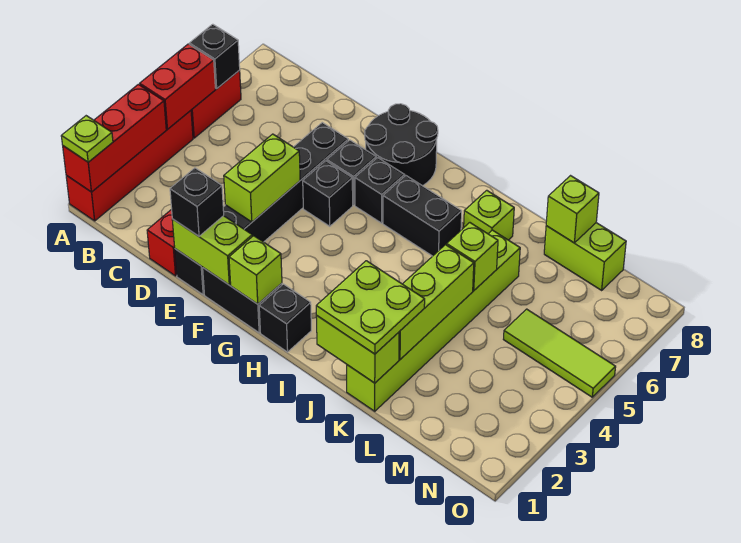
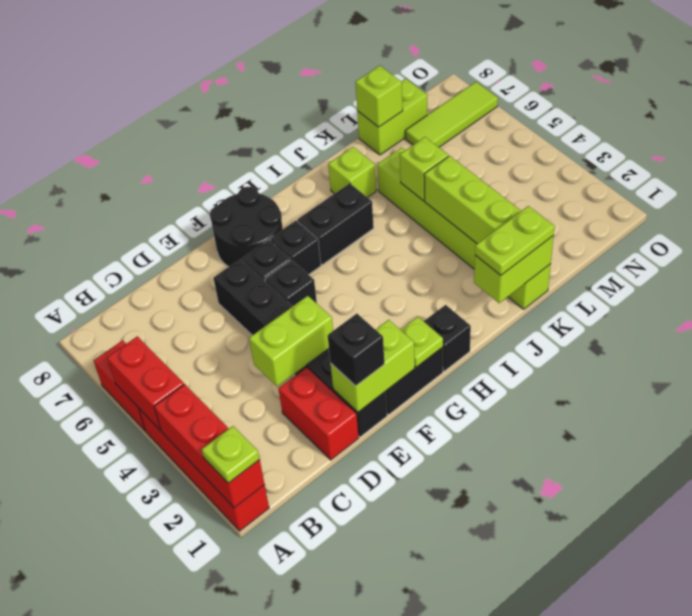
black 1x1 brick [189,24,240,89] -> none
lime 1x2 brick [224,134,300,222] -> lime 1x2 brick turned to [249,296,333,386]
lime 1x1 brick [229,236,282,304] -> lime 1x1 plate [401,317,443,367]
lime 2x2 plate [316,261,425,354] -> lime 1x2 plate [475,206,555,275]
lime 1x3 tile [503,309,616,397] -> lime 1x3 tile moved to [405,82,498,147]

